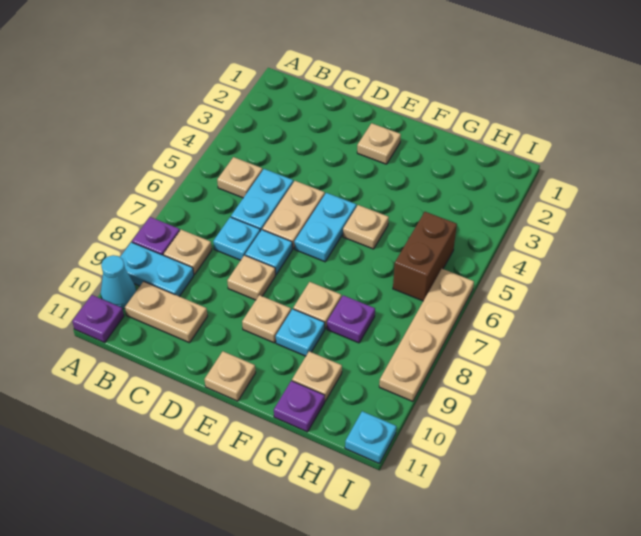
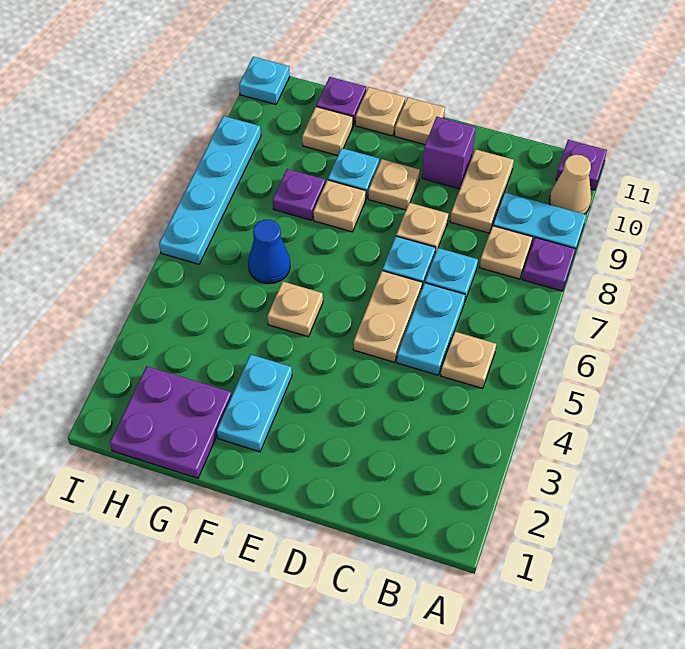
cyan 1x1 cone [101,255,136,309] -> tan 1x1 cone [549,155,591,214]
tan 1x2 plate [125,282,207,343] -> tan 1x2 plate turned to [450,149,514,233]
none -> purple 1x1 brick [422,117,476,189]
tan 1x1 plate [357,123,401,164] -> tan 1x1 plate moved to [355,87,405,136]
cyan 1x2 plate [294,193,356,262] -> cyan 1x2 plate moved to [217,355,292,452]
none -> purple 2x2 plate [110,366,232,478]
none -> blue 1x1 cone [248,220,290,284]
brown 1x2 brick [393,212,457,301] -> none
tan 1x4 plate [379,269,474,401] -> cyan 1x4 plate [159,116,261,264]

